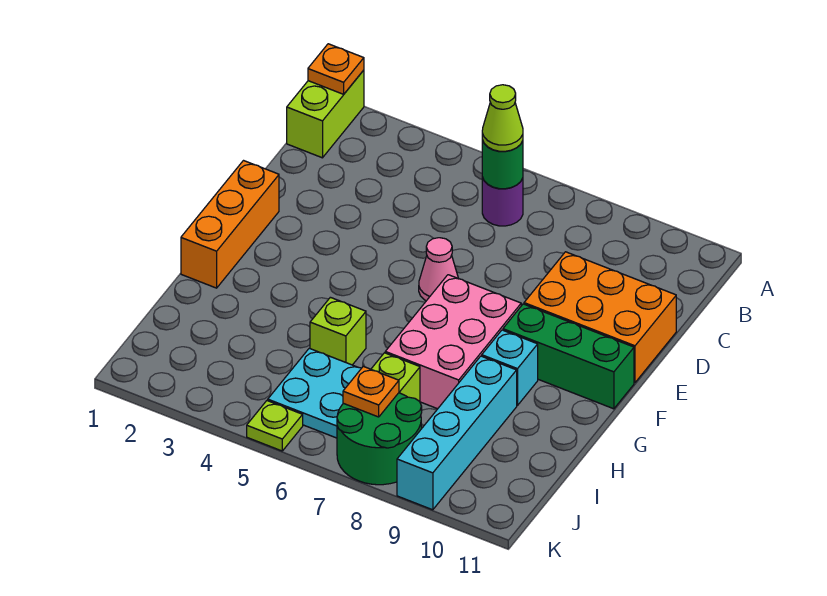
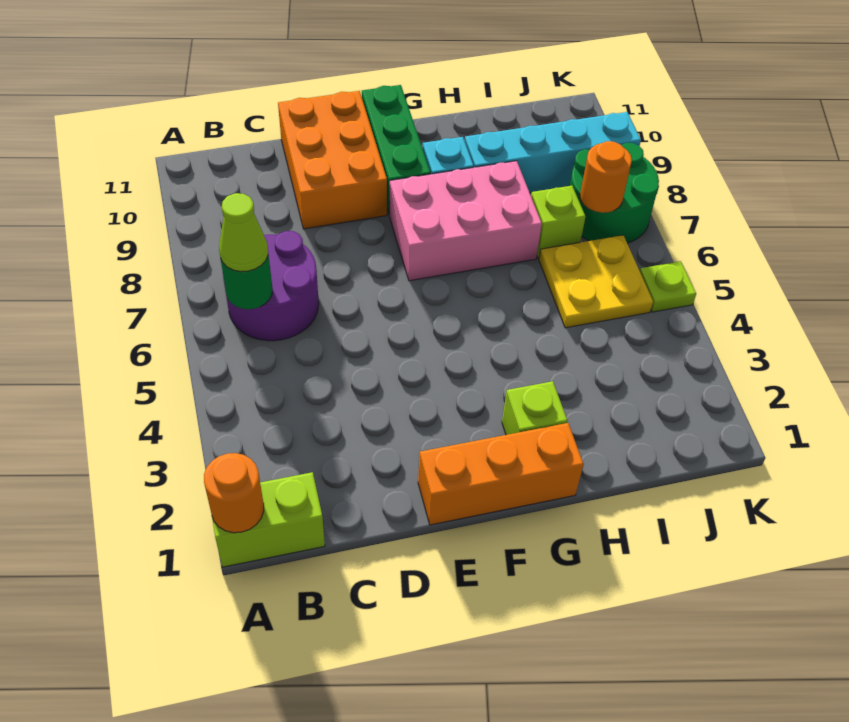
orange 1x1 plate [308,44,364,94] -> orange 1x1 round brick [204,453,264,533]
purple 1x1 round brick [482,177,523,226] -> purple 2x2 round brick [223,231,319,341]
pink 1x1 cone [419,238,459,301] -> none
lime 1x1 brick [310,297,366,365] -> lime 1x1 brick moved to [502,381,568,435]
cyan 2x2 plate [268,348,361,438] -> yellow 2x2 plate [539,235,653,328]
orange 1x1 plate [343,366,399,417] -> orange 1x1 round brick [580,141,632,213]

